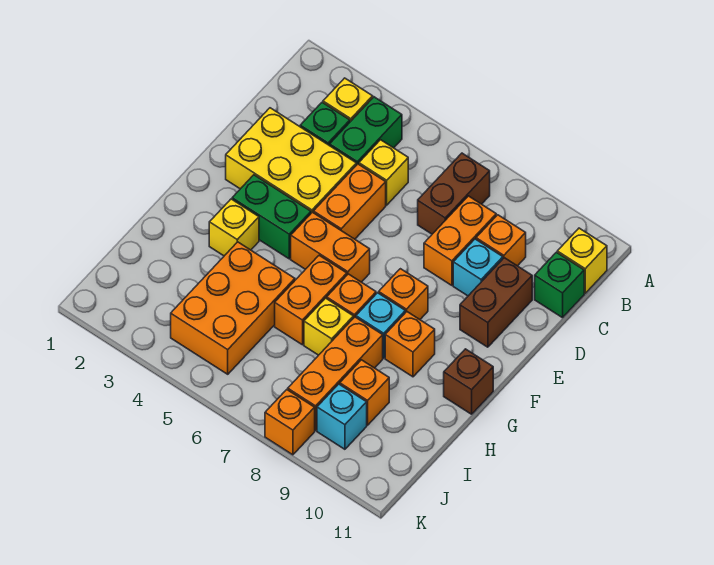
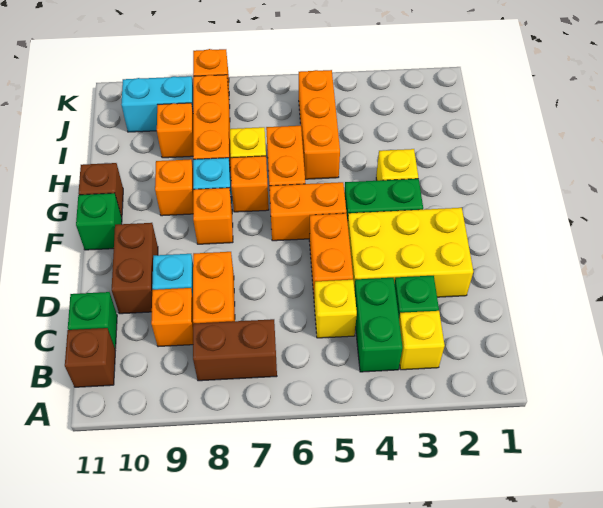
brown 1x2 brick [418,153,490,234] -> brown 1x2 brick turned to [193,319,277,381]
yellow 1x1 brick [557,228,607,293] -> brown 1x1 brick [65,328,116,387]
none -> green 1x1 brick [76,193,122,250]
orange 2x3 brick [171,242,295,374] -> orange 1x3 brick [299,70,340,179]
cyan 1x1 brick [317,384,367,449] -> cyan 1x2 brick [121,76,193,132]

